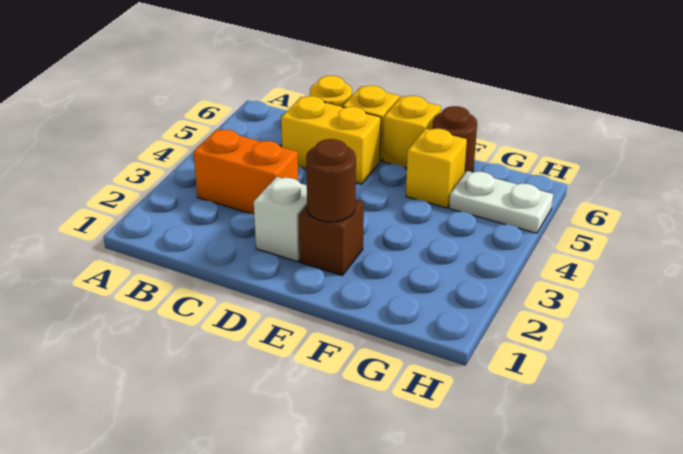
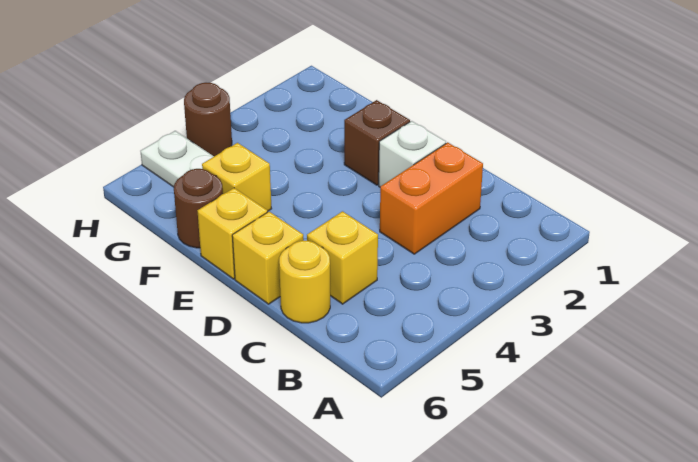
orange 1x2 brick [193,130,298,214] -> orange 1x2 brick turned to [380,142,483,254]
yellow 1x2 brick [281,96,381,184] -> yellow 1x1 brick [307,211,378,304]
brown 1x1 round brick [306,139,356,222] -> brown 1x1 round brick moved to [184,83,232,156]

